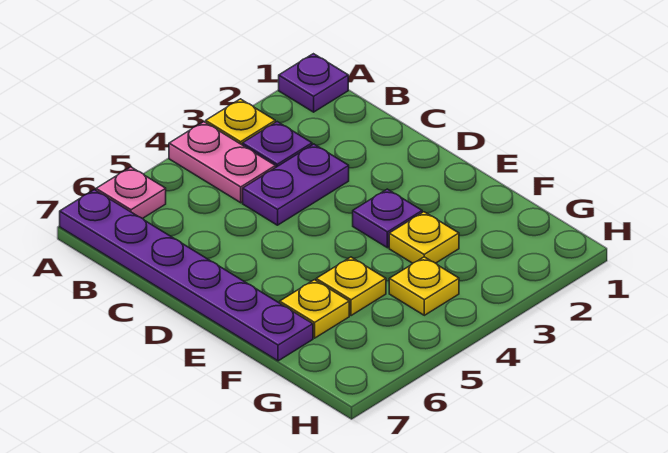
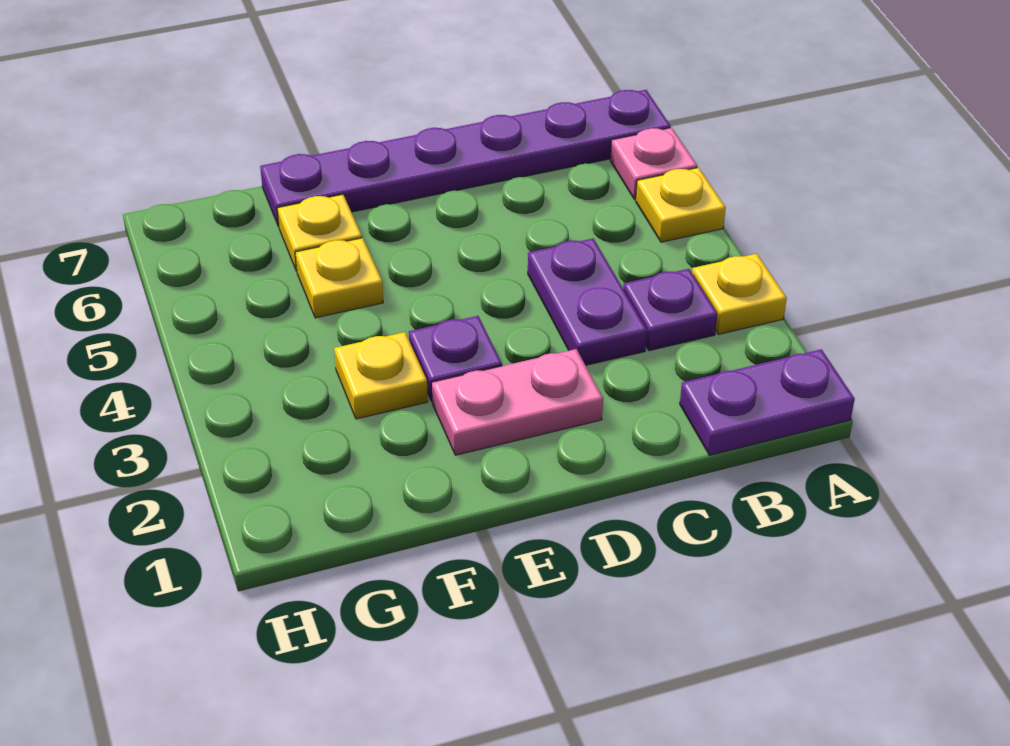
purple 1x1 plate [279,54,348,112] -> purple 1x2 plate [680,349,855,455]
pink 1x2 plate [169,122,276,203] -> pink 1x2 plate moved to [432,349,603,455]
yellow 1x1 plate [389,257,459,315] -> yellow 1x1 plate moved to [636,168,726,242]

